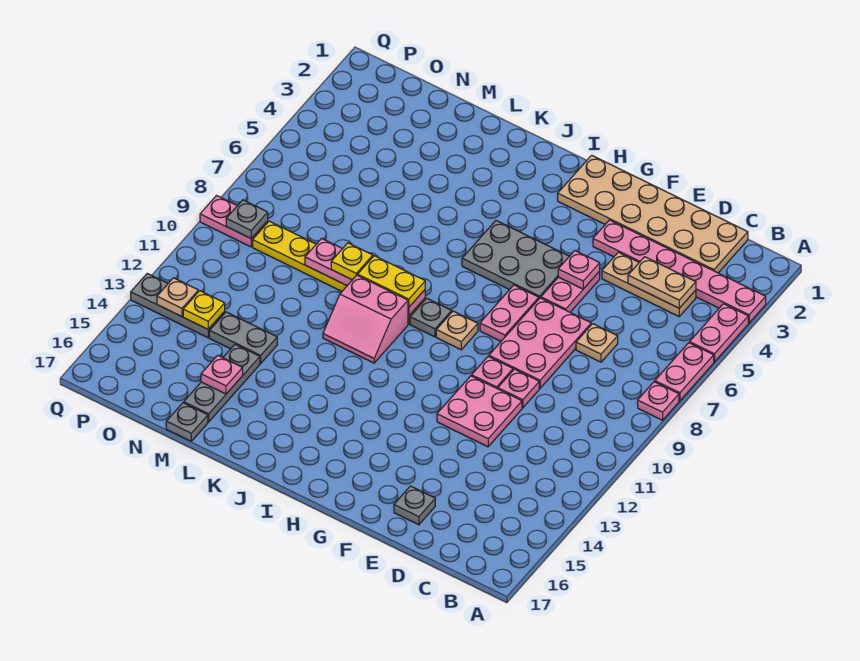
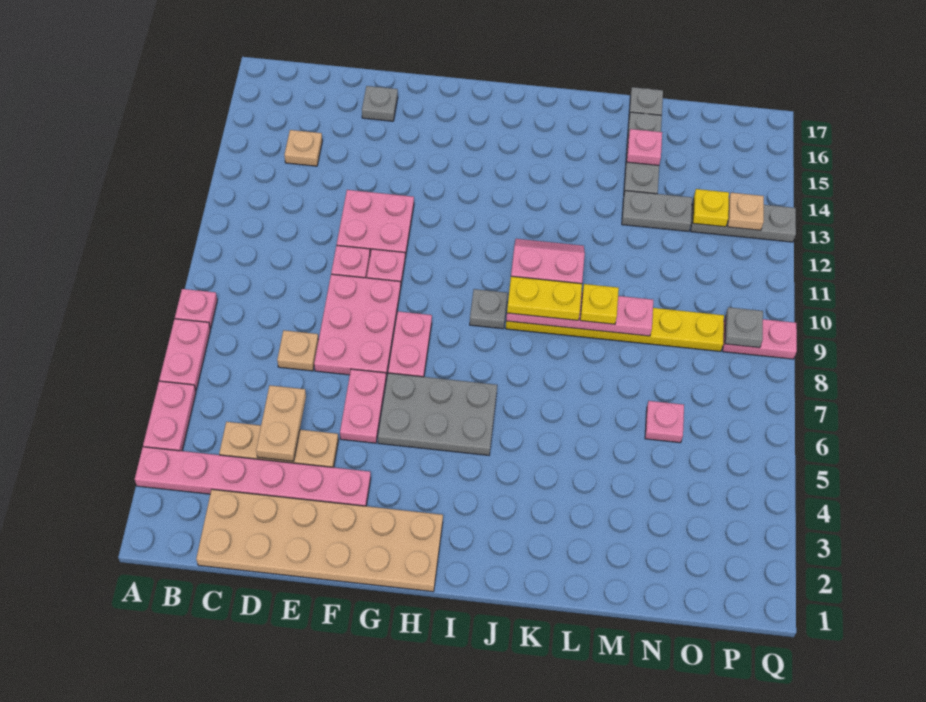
tan 1x2 plate [628,257,696,308] -> tan 1x2 plate turned to [256,385,306,461]
pink 1x1 plate [558,251,600,289] -> pink 1x1 plate moved to [645,401,684,443]
tan 1x1 plate [436,311,478,350] -> tan 1x1 plate moved to [284,130,322,166]

